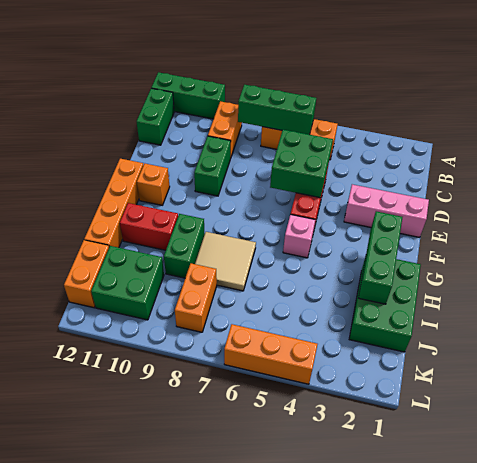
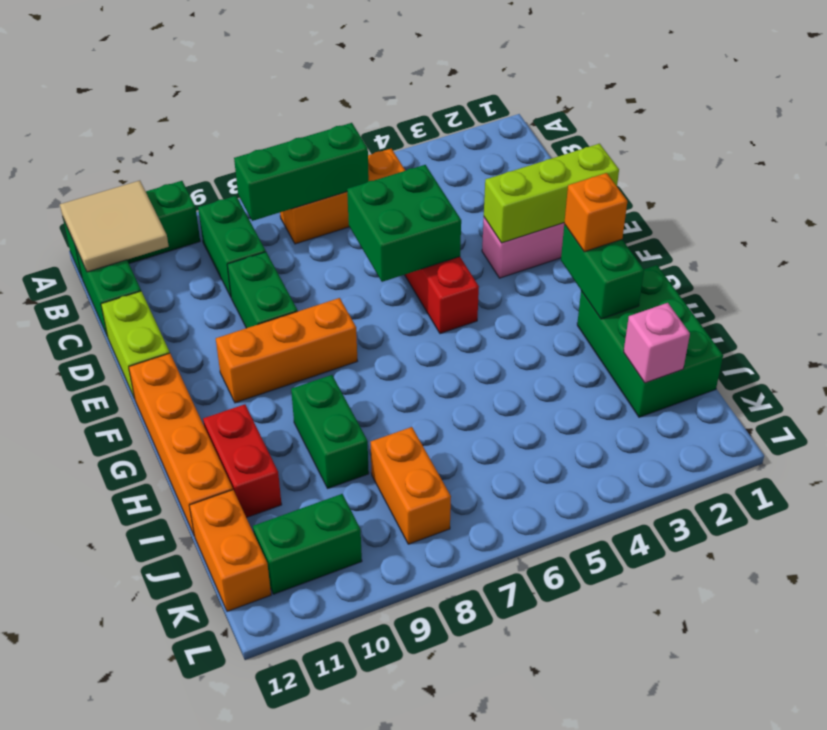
orange 1x2 brick [208,101,242,159] -> green 1x2 brick [198,196,266,297]
none -> lime 1x2 brick [101,291,170,399]
none -> lime 1x3 brick [484,144,619,243]
orange 1x1 brick [137,163,170,205] -> orange 1x1 brick moved to [564,173,627,252]
green 1x3 brick [359,211,402,304] -> green 1x2 brick [561,224,644,319]
pink 1x1 brick [283,214,315,258] -> pink 1x1 brick moved to [624,303,690,383]
tan 2x2 tile [195,232,256,291] -> tan 2x2 tile moved to [60,181,169,272]
red 1x2 brick [120,203,178,250] -> red 1x2 brick turned to [203,404,282,518]
green 2x2 brick [91,246,164,320] -> green 1x2 brick [253,494,362,594]
orange 1x3 brick [224,324,318,384] -> orange 1x3 brick moved to [216,298,357,403]

